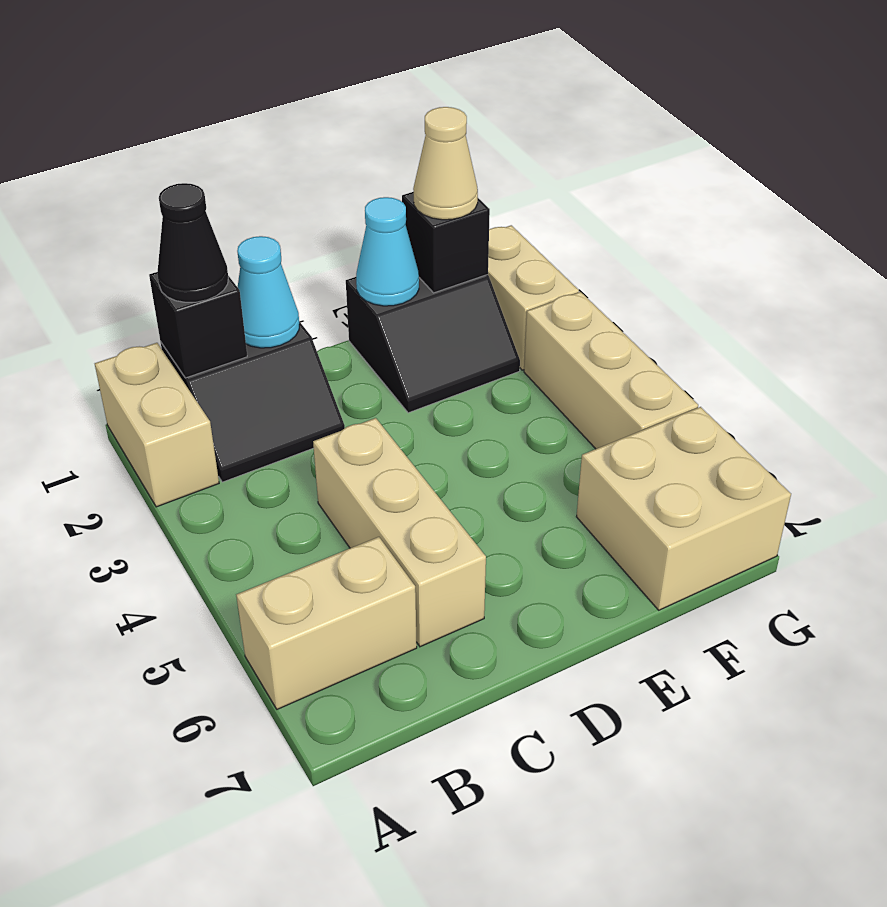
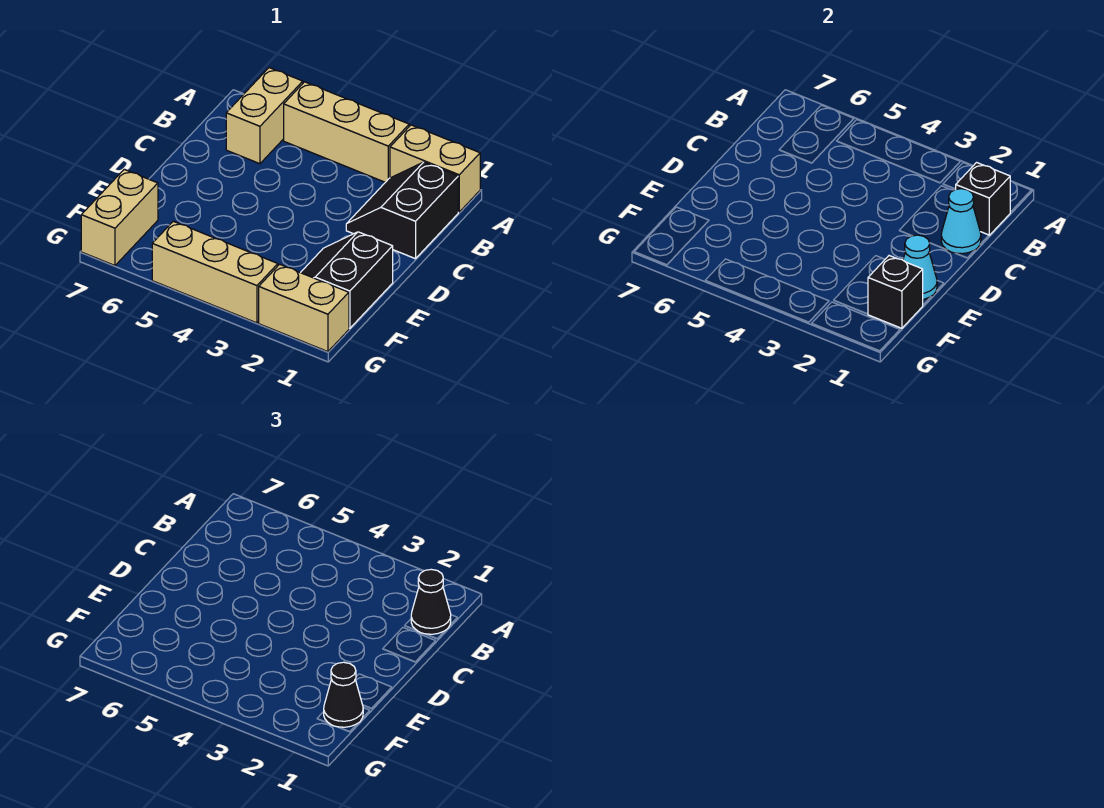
tan 1x3 brick [313,418,486,647] -> tan 1x3 brick moved to [284,82,409,182]
tan 1x1 cone [413,107,478,220] -> black 1x1 cone [324,662,363,727]
tan 2x2 brick [576,407,791,610] -> tan 1x2 brick [81,169,158,265]

